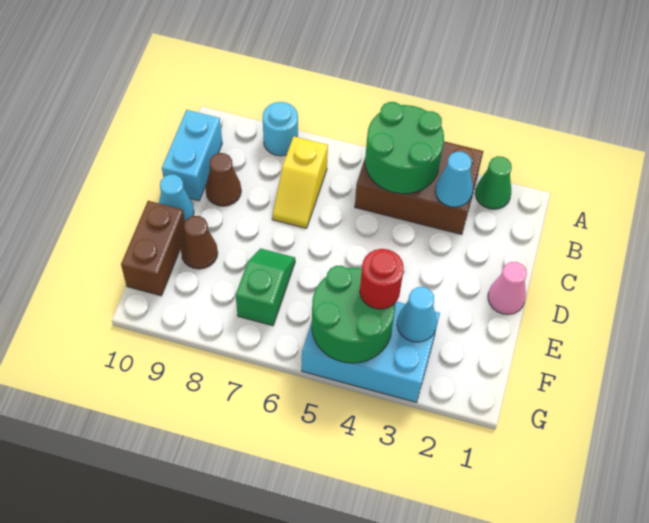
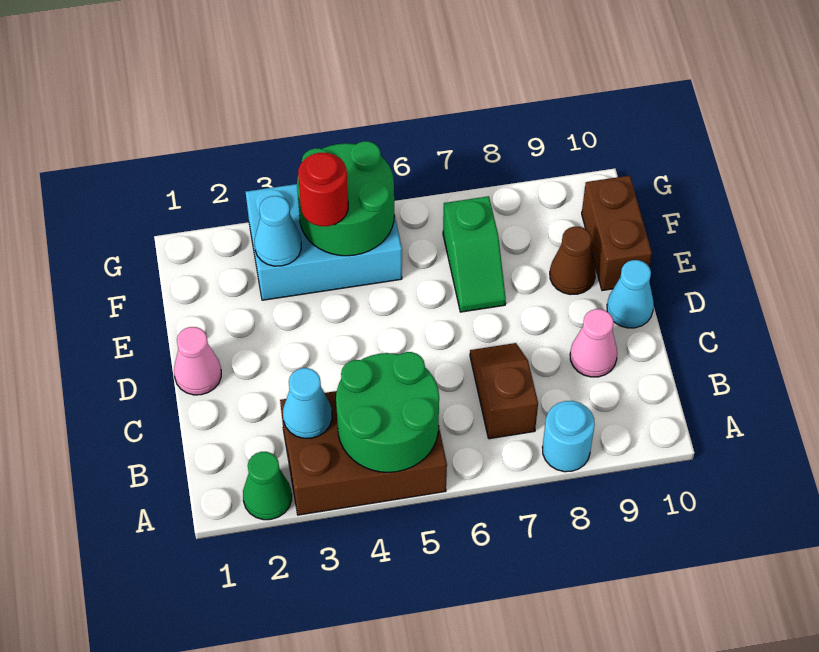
yellow 1x2 slope [272,137,328,228] -> brown 1x2 slope [470,343,538,439]
cyan 1x2 brick [162,110,222,201] -> none
brown 1x1 cone [206,153,241,206] -> pink 1x1 cone [570,309,617,377]

